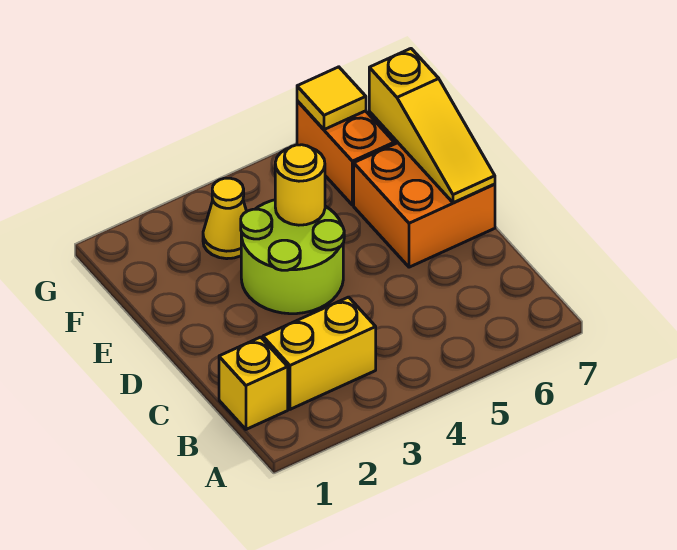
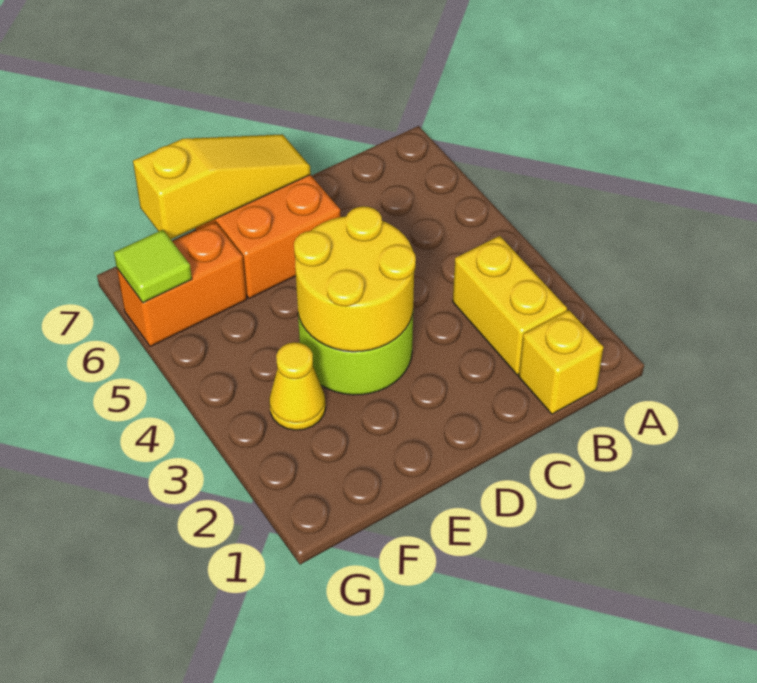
yellow 1x1 round brick [275,145,325,225] -> yellow 2x2 round brick [294,206,416,352]
yellow 1x1 tile [297,67,366,130] -> lime 1x1 tile [114,230,192,303]

